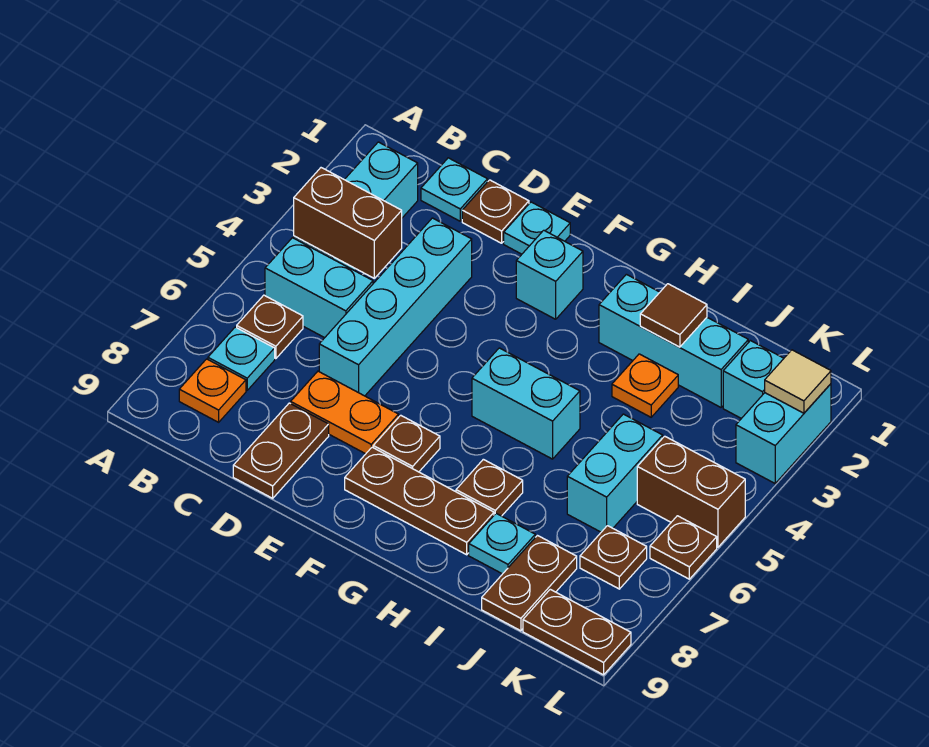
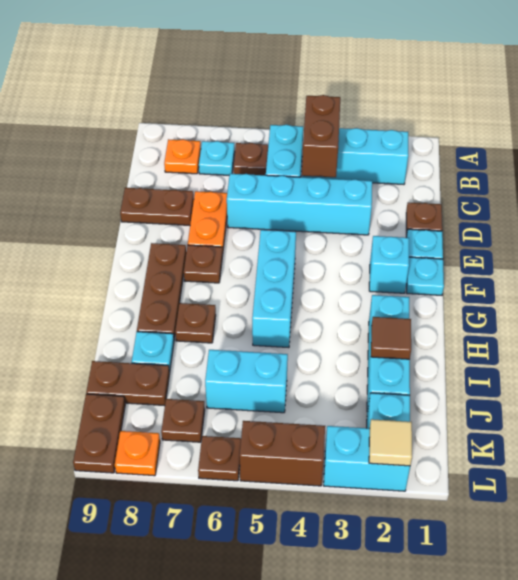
cyan 1x1 plate [421,158,488,221] -> cyan 1x1 plate moved to [407,257,444,295]
cyan 1x2 brick [472,348,580,459] -> cyan 1x3 brick [252,230,296,348]
orange 1x1 plate [612,354,678,417] -> orange 1x1 plate moved to [115,431,160,476]
brown 1x2 brick [637,436,745,547] -> brown 1x2 brick turned to [240,421,325,486]

